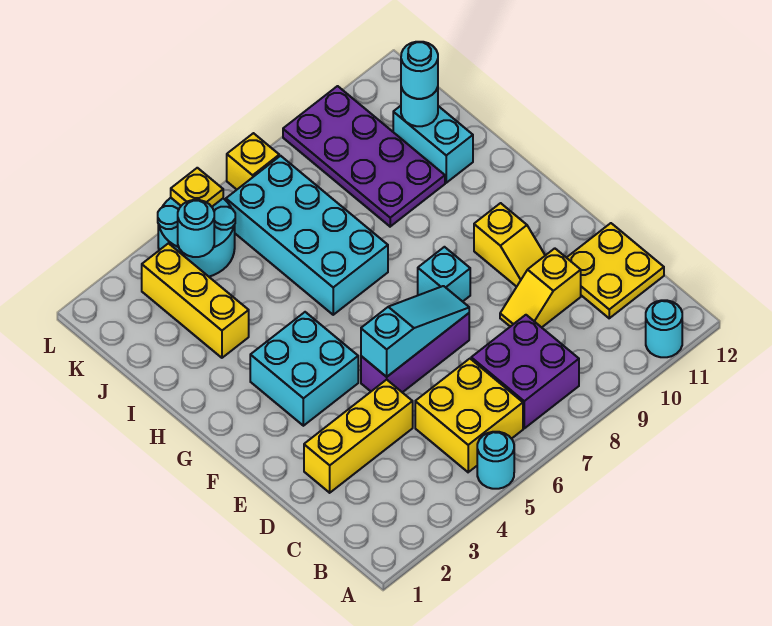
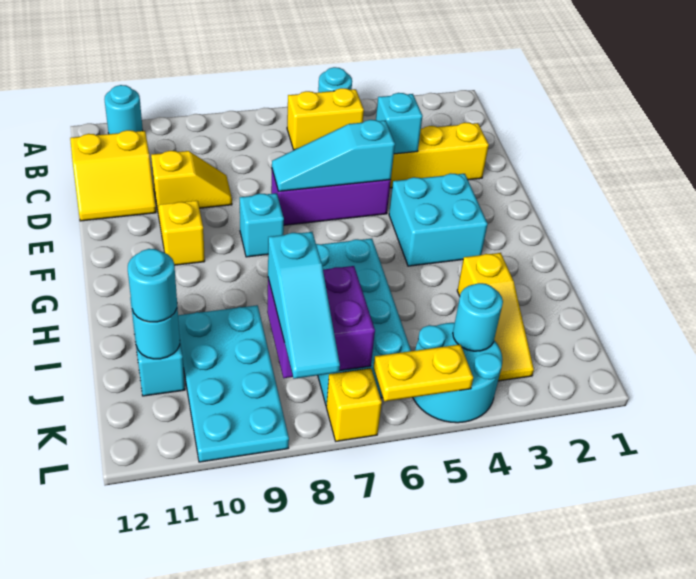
yellow 2x2 brick [415,359,523,472] -> yellow 1x2 brick [287,88,364,150]
purple 2x2 brick [471,315,579,428] -> purple 2x2 brick moved to [267,266,375,378]
yellow 2x2 plate [567,223,664,318] -> yellow 2x2 slope [70,130,156,221]
none -> cyan 1x1 brick [376,93,423,154]
yellow 1x3 brick [142,243,249,358] -> yellow 1x3 slope [457,253,534,381]
purple 2x4 plate [283,86,445,227] -> cyan 2x4 plate [178,305,289,462]
none -> cyan 1x3 slope [268,232,340,379]
yellow 1x1 plate [171,168,223,207] -> yellow 1x2 plate [374,345,473,401]

